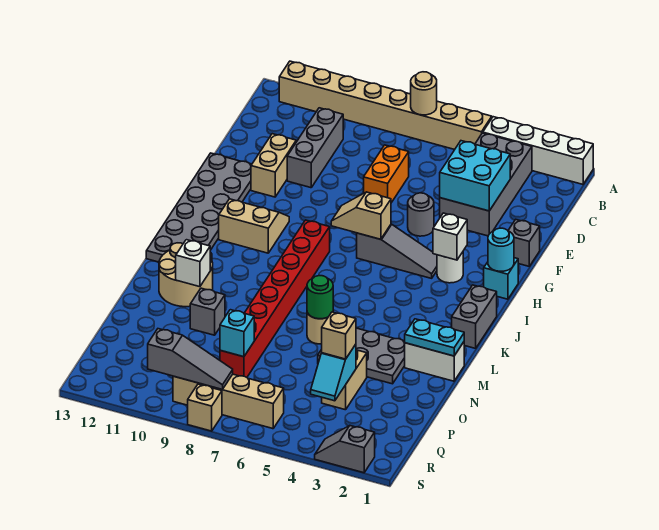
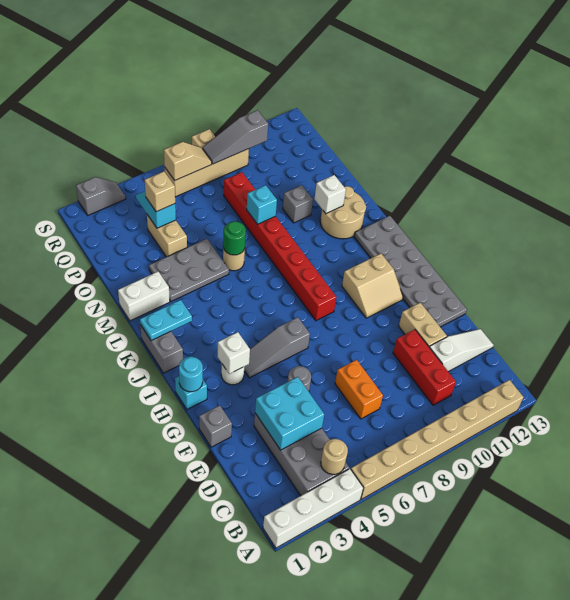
tan 1x1 round brick [411,72,437,115] -> tan 1x1 round brick moved to [321,439,348,474]
grey 1x3 brick [287,108,343,188] -> red 1x3 brick [393,329,456,405]
none -> white 1x3 slope [429,329,494,372]
tan 1x2 slope [331,192,391,239] -> tan 1x2 slope moved to [164,142,212,180]
cyan 1x2 plate [405,319,464,356] -> cyan 1x2 plate moved to [140,300,192,341]
cyan 1x1 brick [220,310,254,357] -> cyan 1x1 brick moved to [247,185,277,224]

